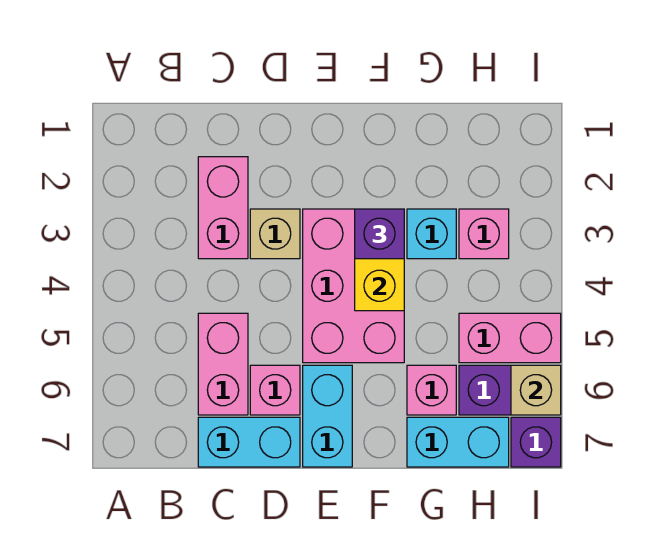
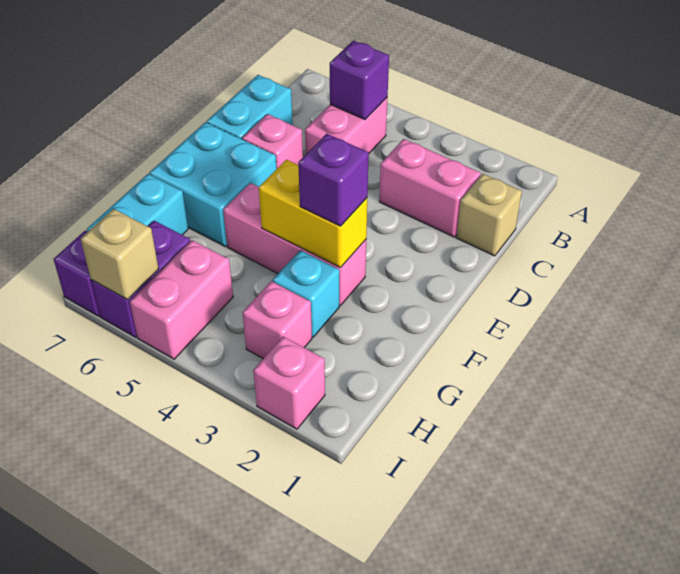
none -> purple 1x1 brick [330,40,389,119]
pink 1x2 brick [198,313,248,415] -> pink 1x2 brick turned to [305,97,388,154]
tan 1x1 brick [250,209,300,259] -> tan 1x1 brick moved to [457,174,522,256]
pink 2x3 brick [303,209,404,363] -> pink 1x3 brick [223,183,366,306]
cyan 1x2 brick [303,365,352,467] -> cyan 2x2 brick [149,122,277,247]
pink 1x1 brick [407,365,456,415] -> pink 1x1 brick moved to [253,337,325,429]

